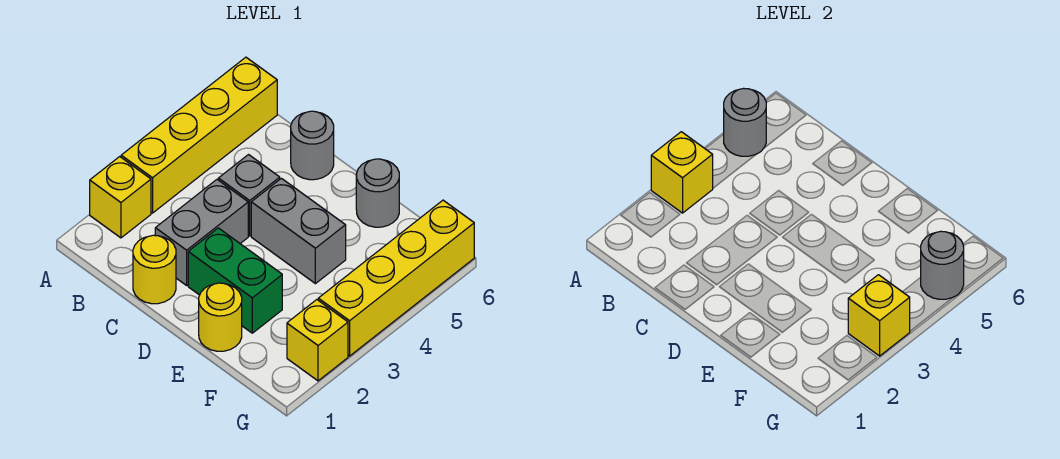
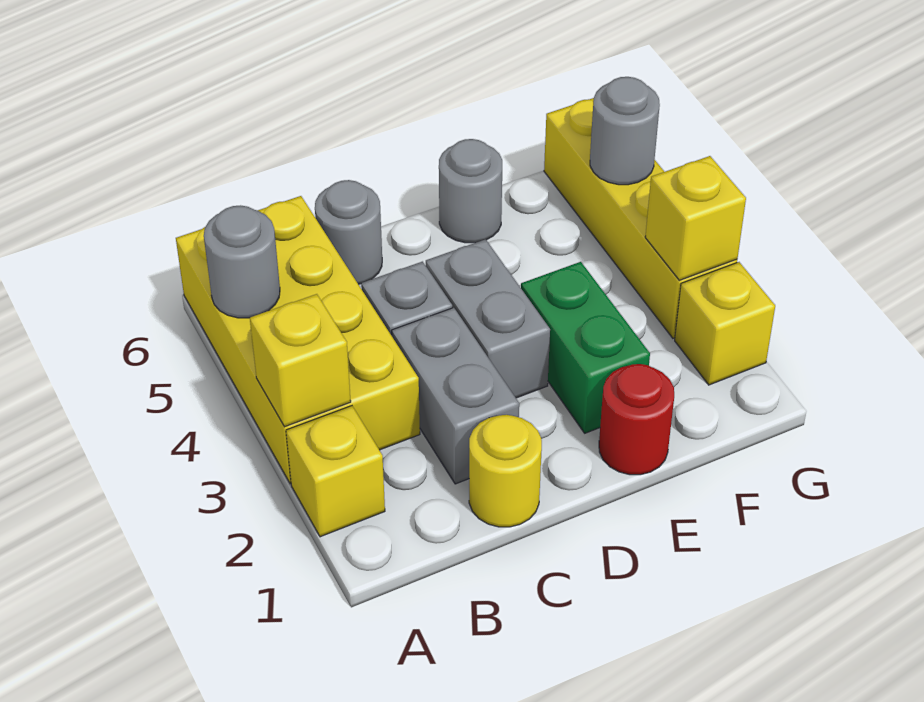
yellow 1x4 brick [121,57,277,213] -> yellow 2x4 brick [176,196,420,484]
green 1x2 brick [188,228,282,333] -> green 1x2 brick turned to [521,262,650,433]
grey 1x2 brick [251,178,346,284] -> grey 1x2 brick turned to [425,239,550,398]
yellow 1x1 round brick [199,283,242,351] -> red 1x1 round brick [599,364,674,475]

